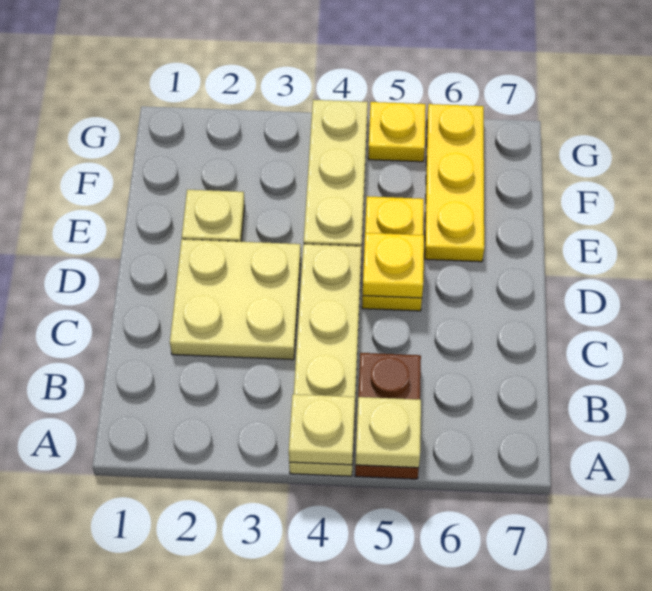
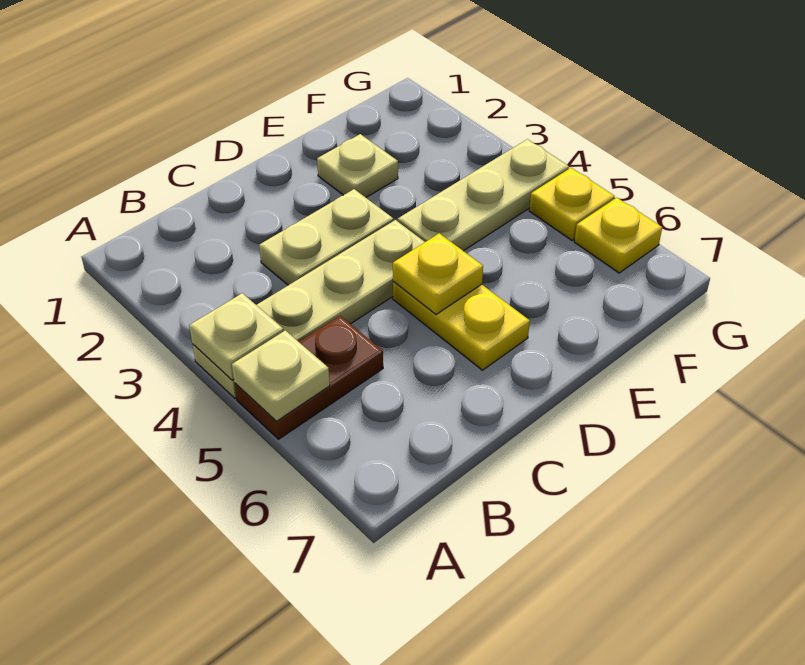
tan 2x2 plate [170,239,301,360] -> tan 1x2 plate [259,189,393,285]
yellow 1x2 plate [362,196,424,311] -> yellow 1x2 plate turned to [393,281,530,370]
yellow 1x3 plate [425,104,484,262] -> yellow 1x1 plate [574,198,662,273]

